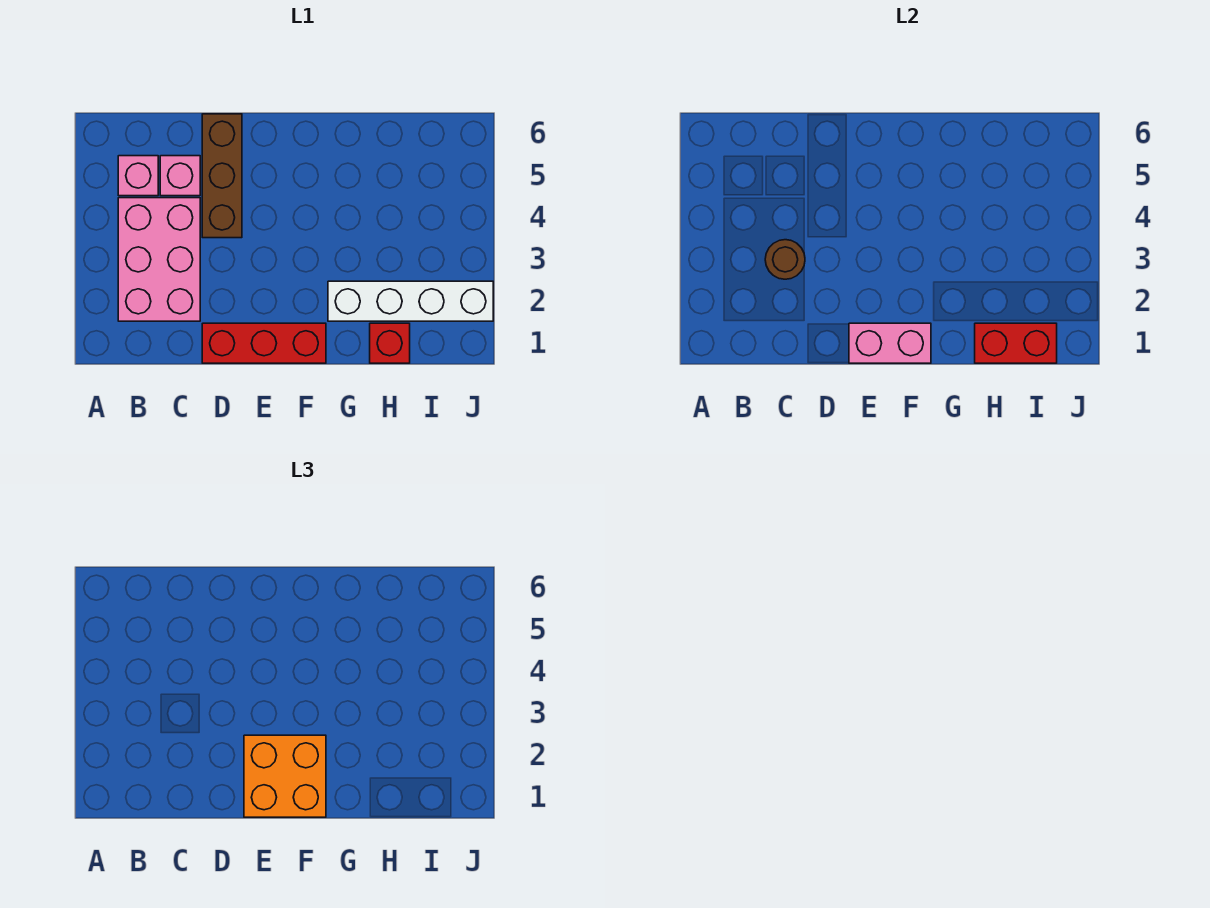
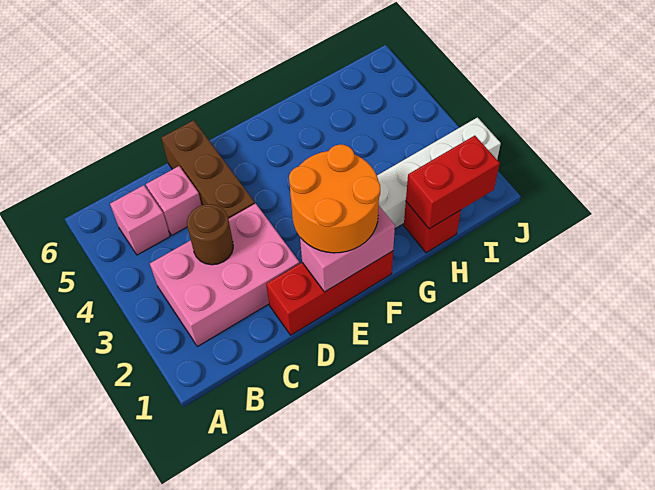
pink 2x3 brick [118,198,200,321] -> pink 2x3 brick turned to [150,203,299,347]
orange 2x2 brick [244,735,326,817] -> orange 2x2 round brick [289,145,380,253]

